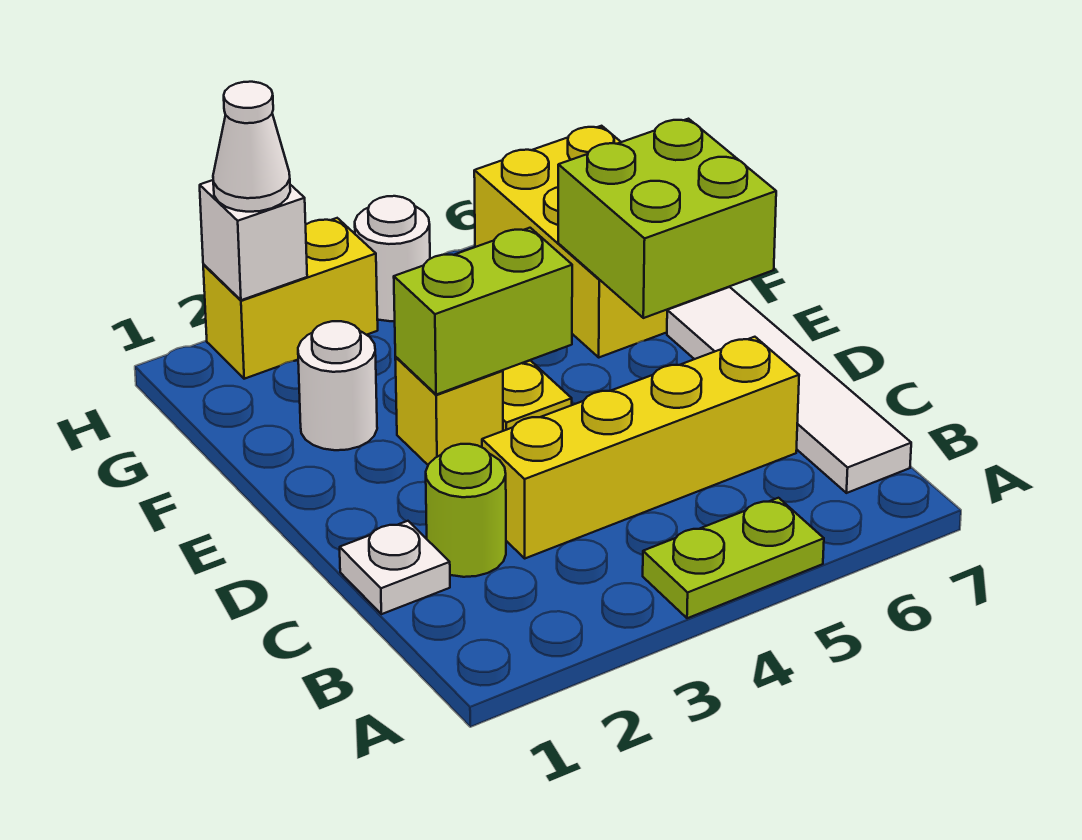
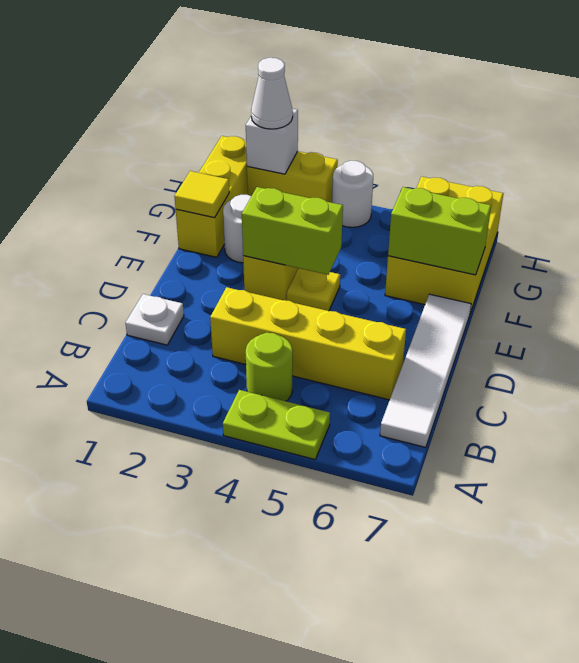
lime 1x1 round brick [426,444,506,577] -> lime 1x1 round brick moved to [246,333,293,401]
lime 2x2 brick [558,119,776,318] -> lime 1x2 brick [388,187,491,275]
none -> yellow 1x3 brick [176,136,248,257]
none -> yellow 1x1 tile [174,171,229,218]

